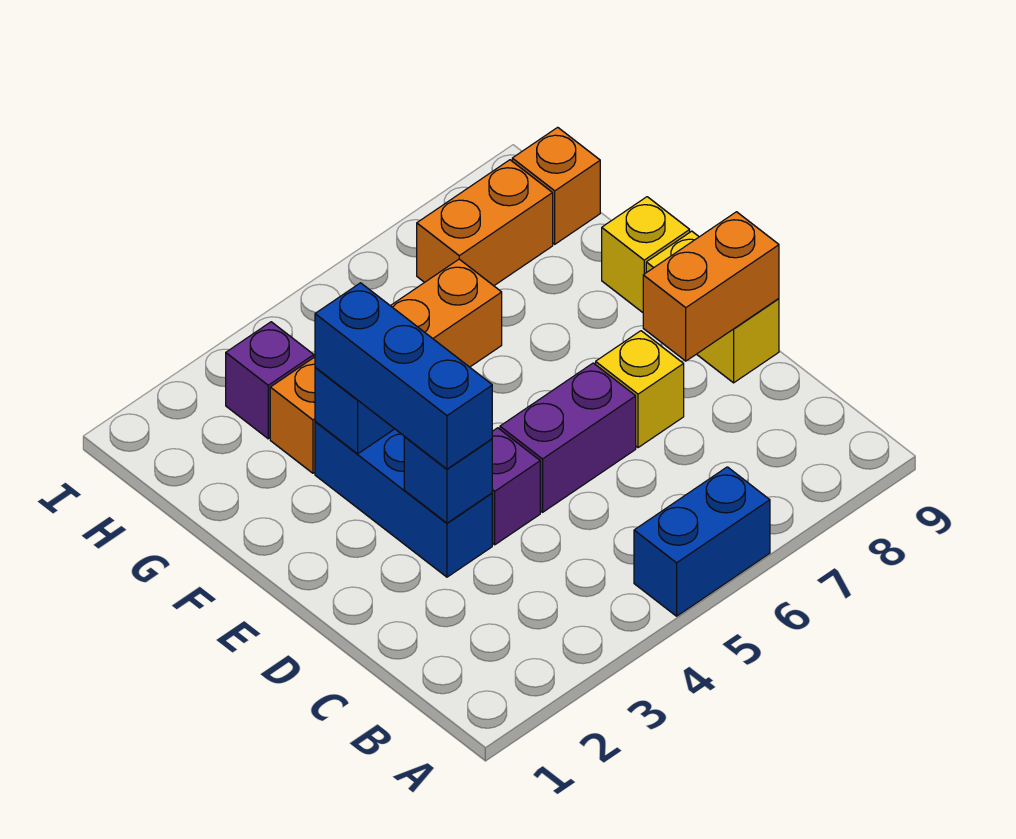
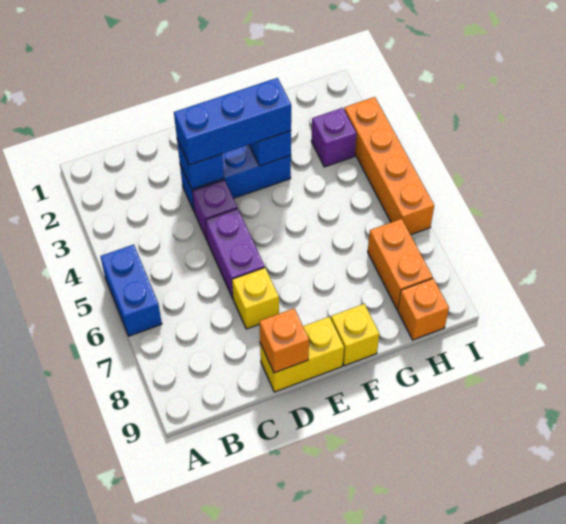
orange 1x2 brick [643,212,779,361] -> orange 1x1 brick [259,308,309,373]
orange 1x4 brick [270,259,502,473] -> orange 1x4 brick moved to [344,97,434,235]

